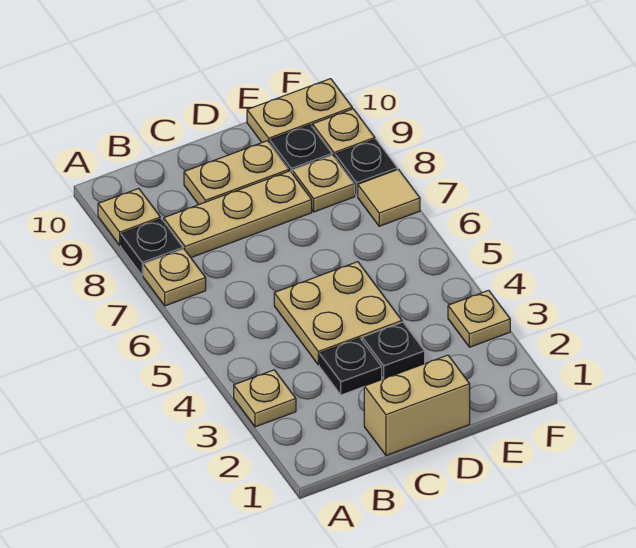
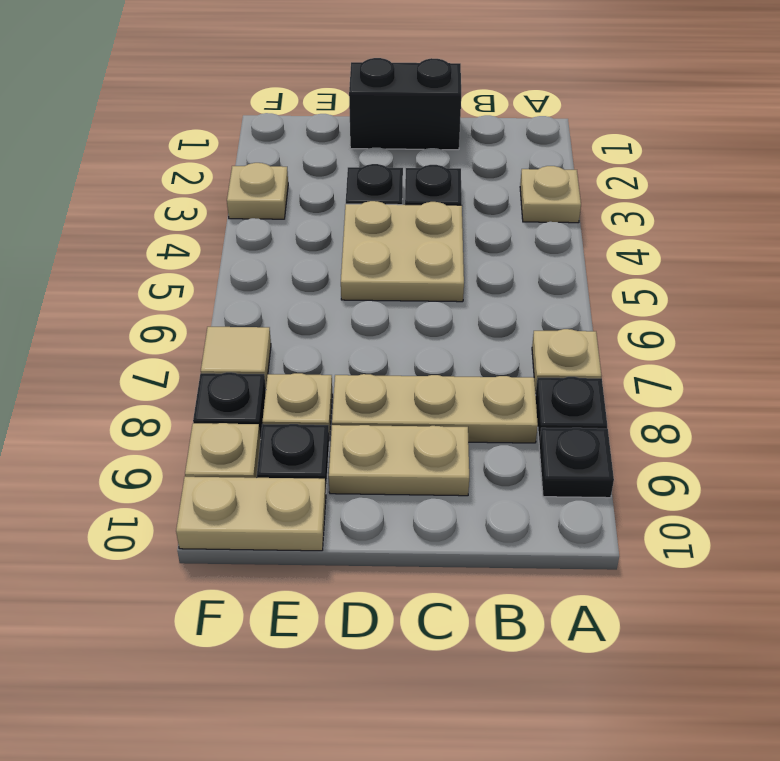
tan 1x1 plate [98,188,160,245] -> black 1x1 plate [539,428,614,498]
tan 1x2 brick [364,355,470,455] -> black 1x2 brick [349,58,461,150]

